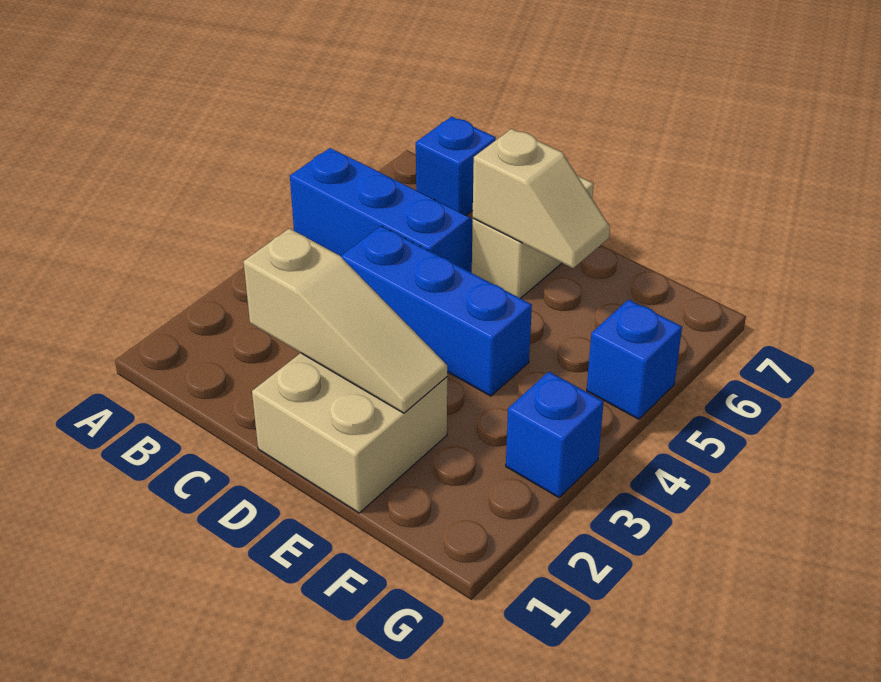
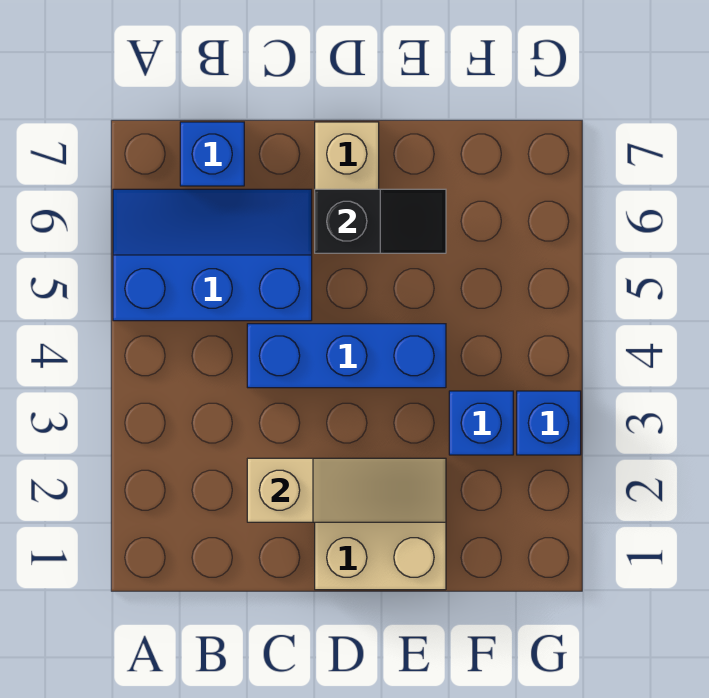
tan 1x2 slope [473,129,610,268] -> black 1x2 slope [315,189,446,253]
blue 1x1 brick [587,300,682,419] -> blue 1x1 brick moved to [449,391,513,455]

